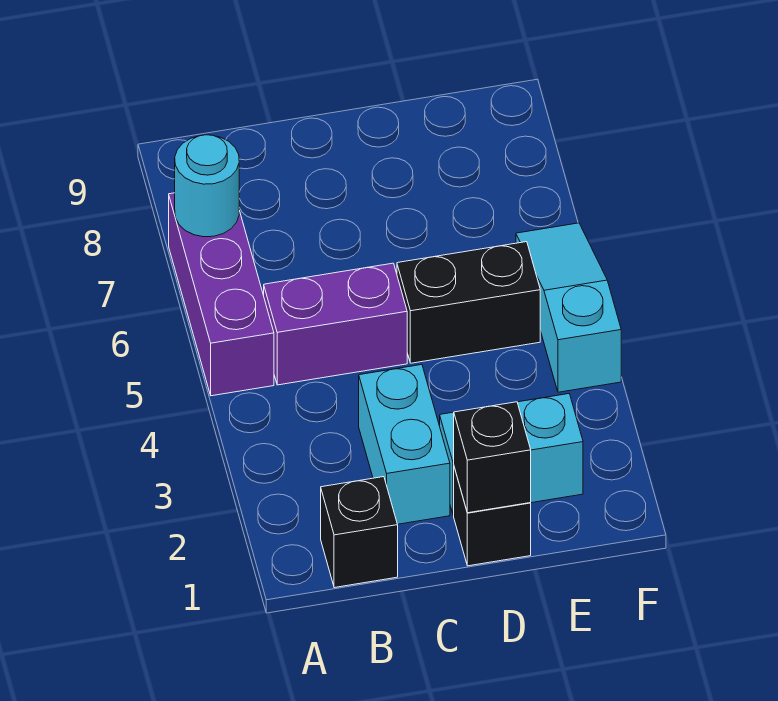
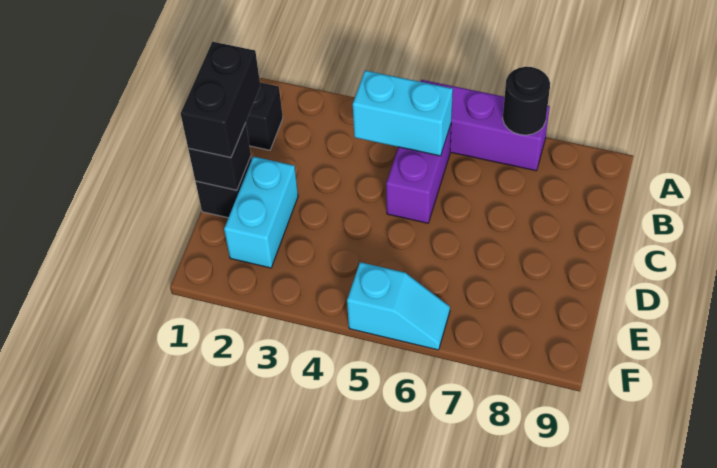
cyan 1x1 round brick [175,135,239,237] -> black 1x1 round brick [503,67,550,135]
cyan 1x2 brick [359,365,450,524] -> cyan 1x2 brick moved to [353,70,453,156]
black 1x2 brick [397,242,540,363] -> black 1x2 brick moved to [181,42,260,158]
cyan 1x3 slope [516,223,621,392] -> cyan 1x2 slope [347,262,450,350]

